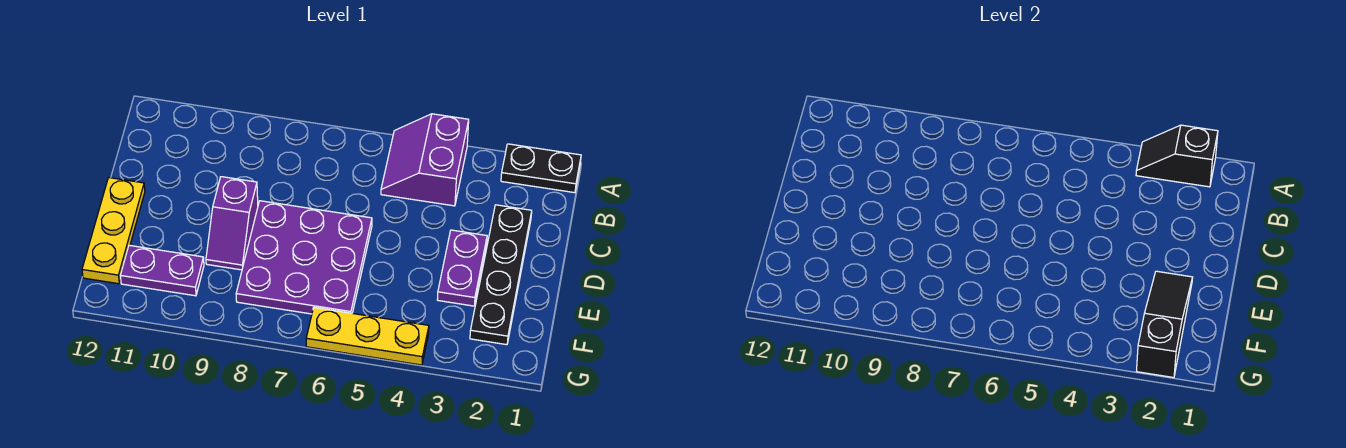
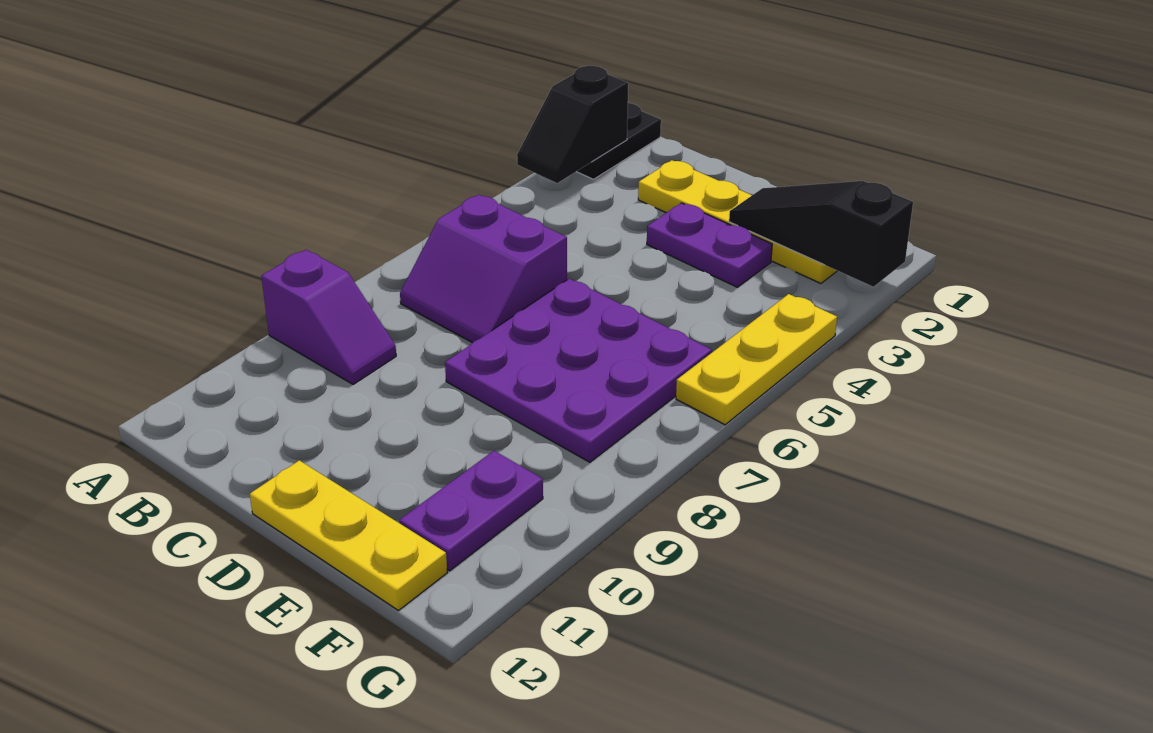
purple 2x2 slope [381,114,469,206] -> purple 2x2 slope moved to [400,195,567,343]
black 1x4 plate [470,205,532,345] -> yellow 1x4 plate [638,160,837,283]
purple 1x2 slope [206,177,258,270] -> purple 1x2 slope moved to [261,250,396,384]

